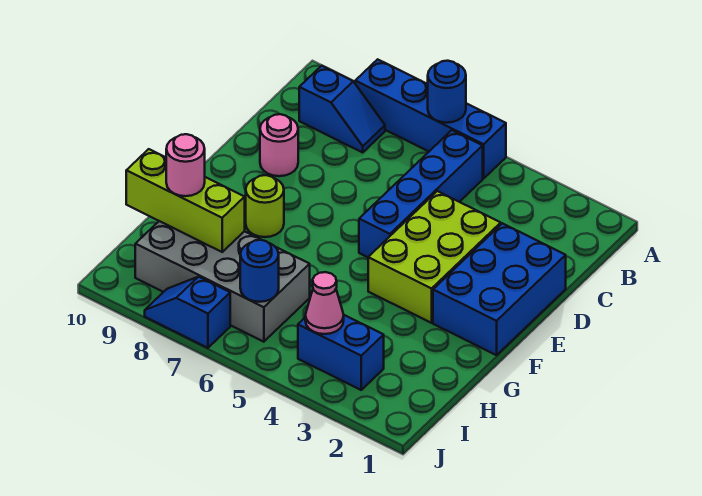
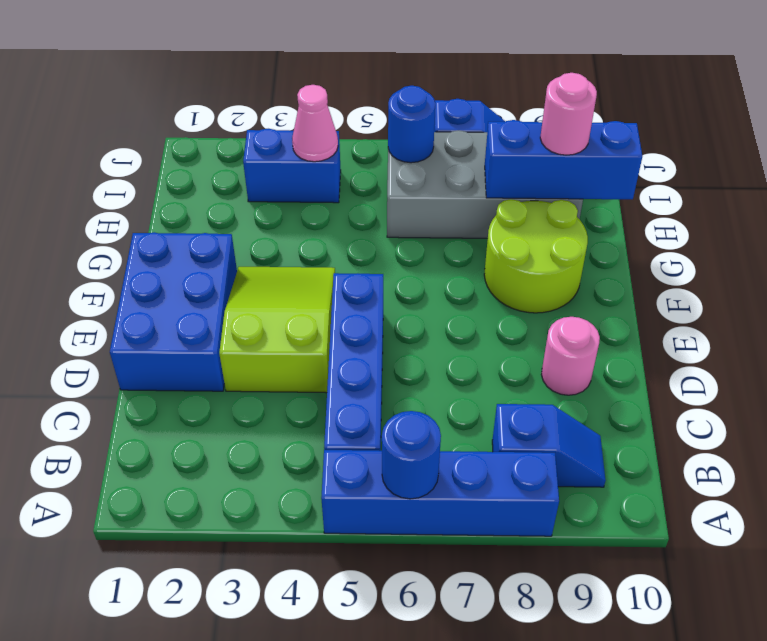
blue 1x2 slope [299,66,385,152] -> blue 1x2 slope turned to [492,404,606,487]
lime 2x3 brick [368,191,501,323] -> lime 2x3 slope [219,267,335,393]
lime 1x1 round brick [246,175,284,237] -> lime 2x2 round brick [484,199,588,313]
lime 1x3 brick [126,149,245,252] -> blue 1x3 brick [485,120,642,199]

